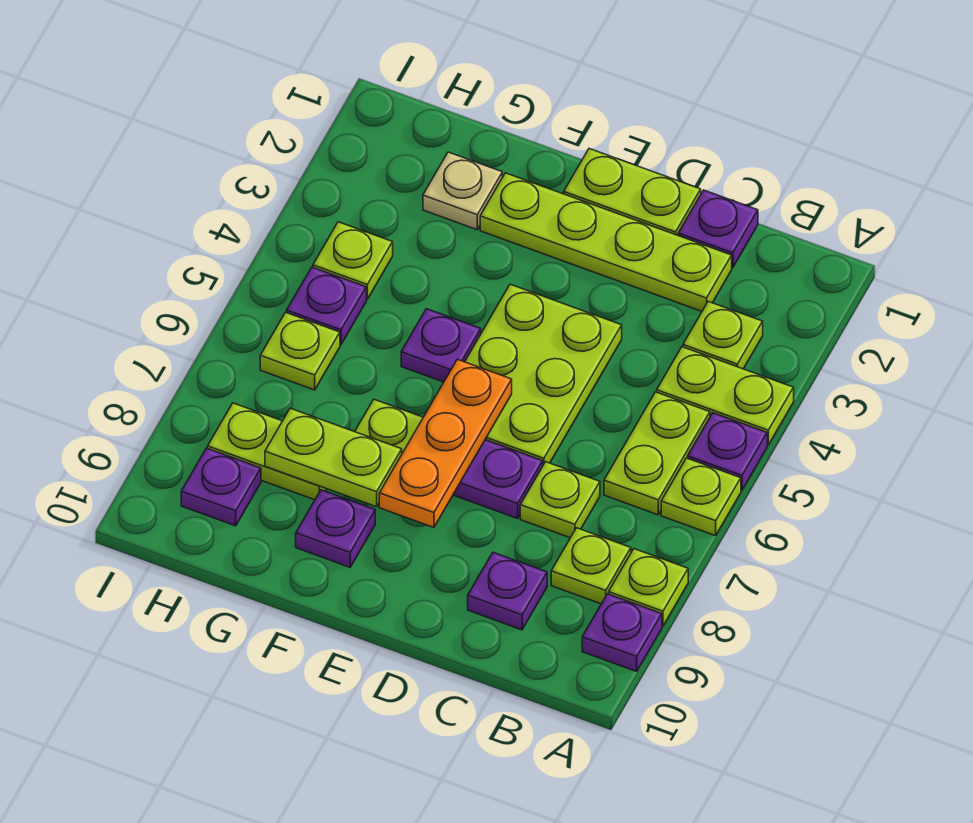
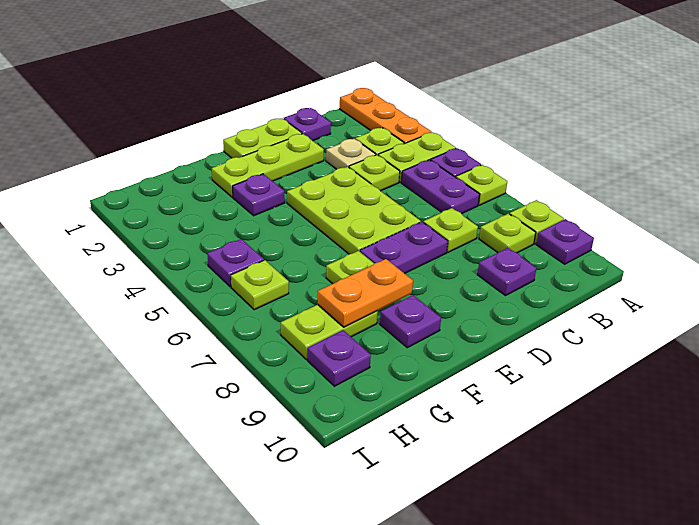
lime 1x2 plate [604,392,710,515] -> purple 1x2 plate [401,160,480,214]
lime 1x4 plate [480,173,732,311] -> lime 1x3 plate [212,134,324,197]
orange 1x3 plate [379,359,512,528] -> orange 1x3 plate moved to [340,88,432,144]
purple 1x1 plate [401,309,481,382] -> purple 1x1 plate moved to [233,174,285,216]
lime 1x2 plate [265,408,402,507] -> orange 1x2 plate [318,259,413,327]
tan 1x1 plate [423,152,502,230] -> tan 1x1 plate moved to [326,139,376,169]
lime 1x1 plate [313,222,393,299] -> lime 1x1 plate moved to [349,155,400,191]

